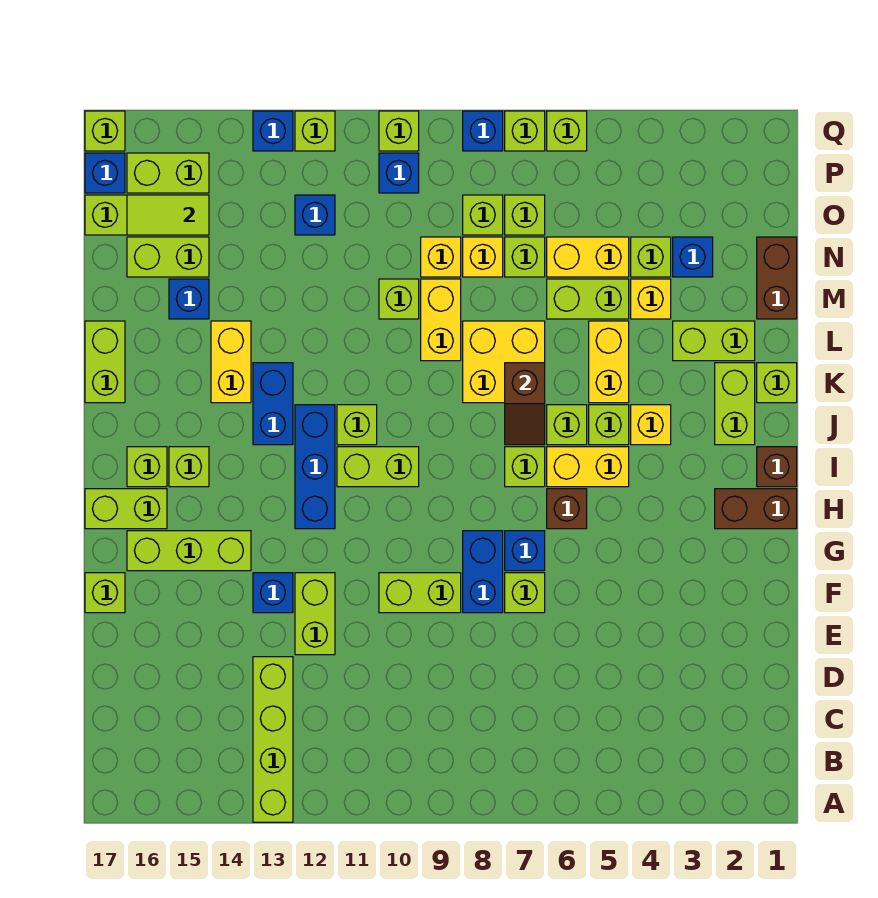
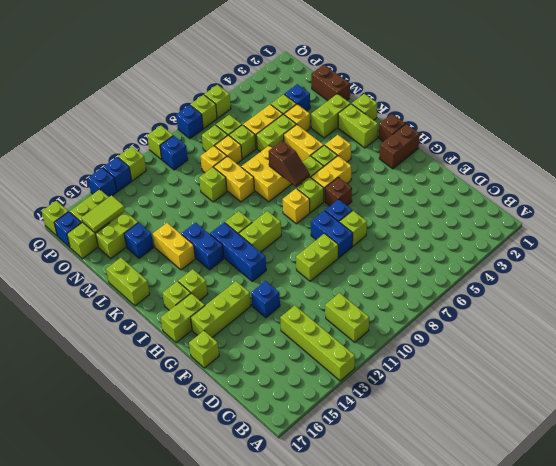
lime 1x2 brick [295,573,335,655] -> lime 1x2 brick moved to [325,293,369,342]
none -> yellow 1x1 brick [283,189,310,224]
blue 1x1 brick [295,195,335,235] -> blue 1x1 brick moved to [88,168,117,197]

